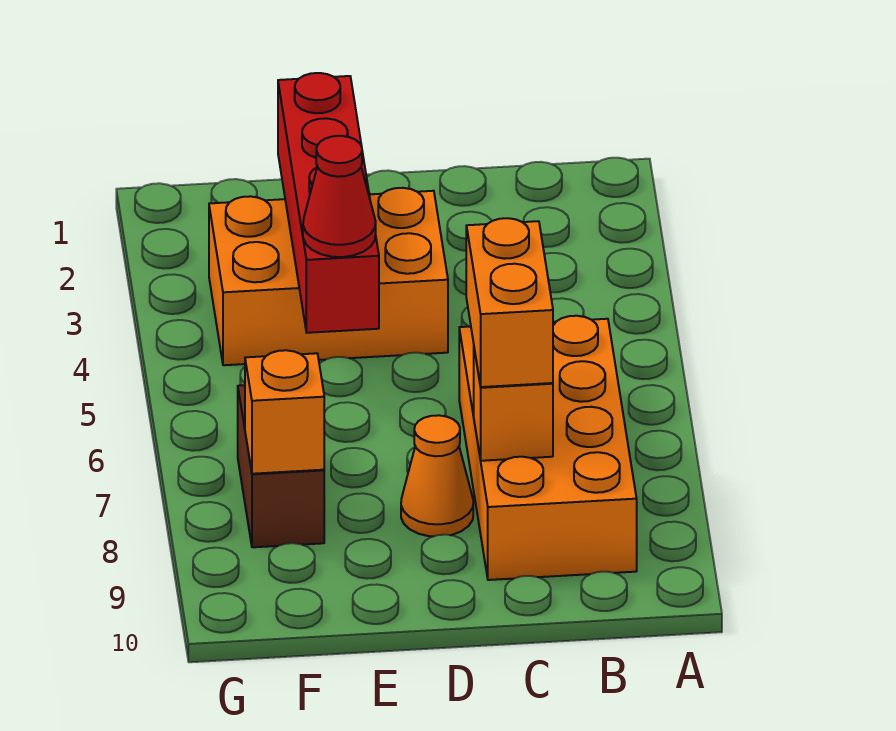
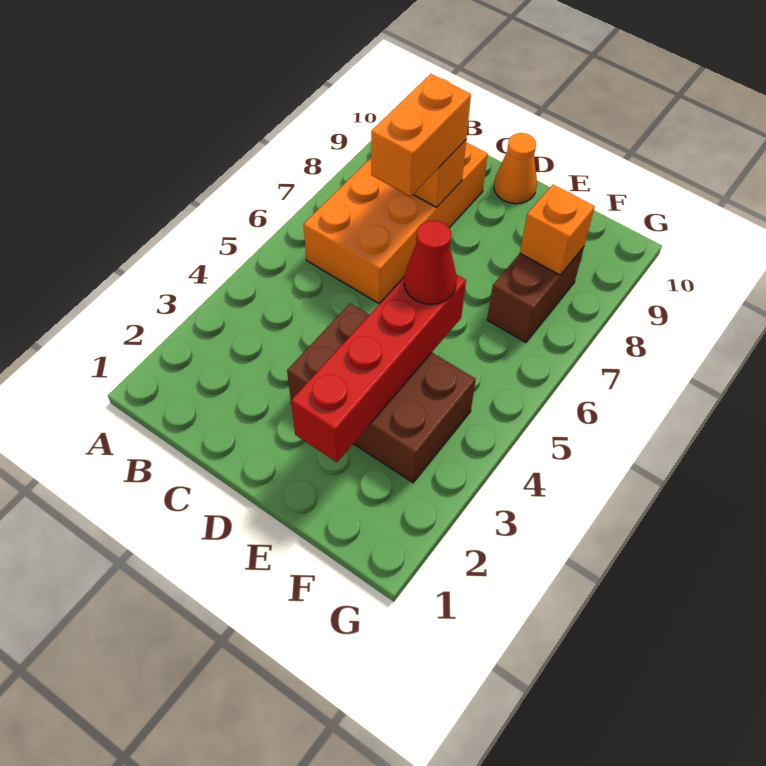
orange 2x3 brick [209,188,448,365] -> brown 2x3 brick [287,303,476,482]
orange 1x1 cone [401,415,473,536] -> orange 1x1 cone moved to [494,133,537,204]

